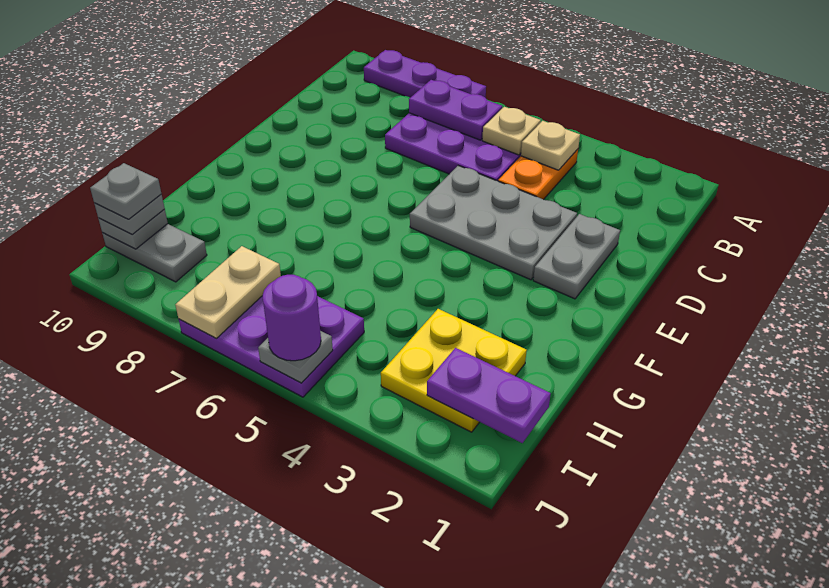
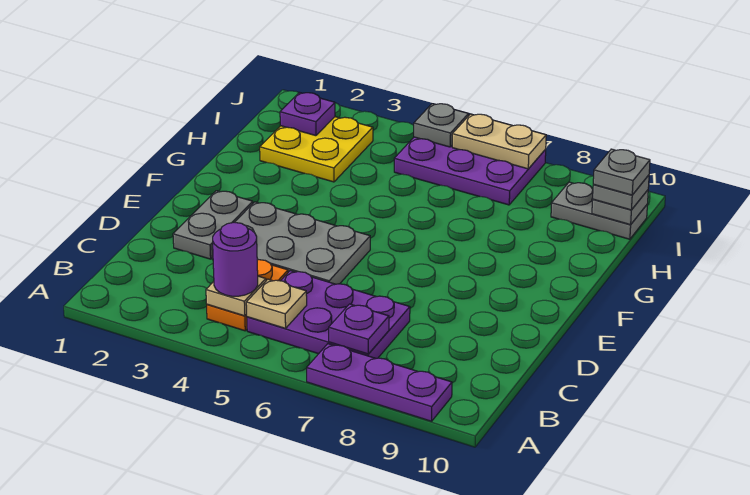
purple 1x2 plate [409,80,502,140] -> purple 1x1 plate [329,304,389,354]
purple 1x2 plate [427,348,551,443] -> purple 1x1 plate [280,93,335,136]
tan 1x2 plate [175,246,281,338] -> tan 1x2 plate turned to [452,114,546,169]
purple 1x1 round brick [262,275,321,361] -> purple 1x1 round brick moved to [213,222,258,296]

